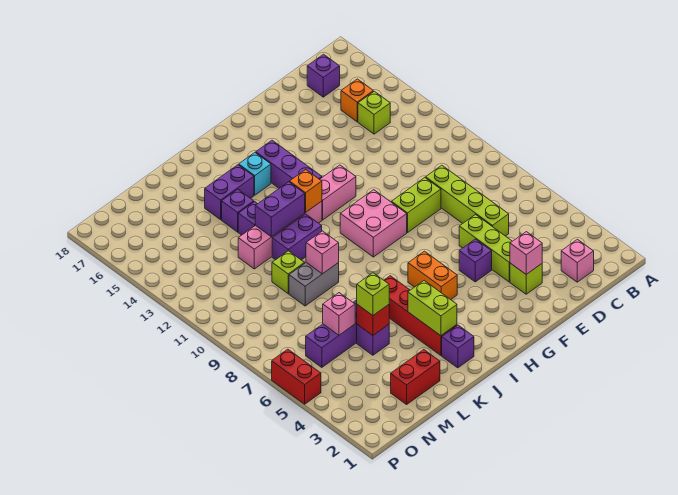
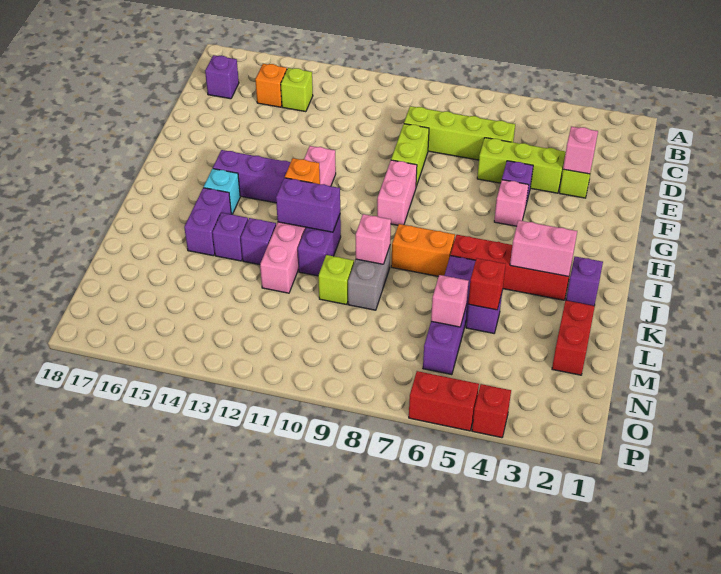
pink 1x1 brick [561,239,594,282] -> pink 1x1 brick moved to [494,180,529,226]
pink 2x2 brick [340,190,407,257] -> pink 1x2 brick [377,160,417,225]
orange 1x2 brick [408,251,457,300] -> orange 1x2 brick moved to [391,224,455,276]
lime 1x2 brick [408,281,457,336] -> pink 1x2 brick [510,220,577,277]
purple 1x2 brick [255,182,305,237] -> purple 1x2 brick turned to [276,178,340,232]
lime 1x1 brick [357,273,389,315] -> none
none -> red 1x1 brick [472,384,511,438]

